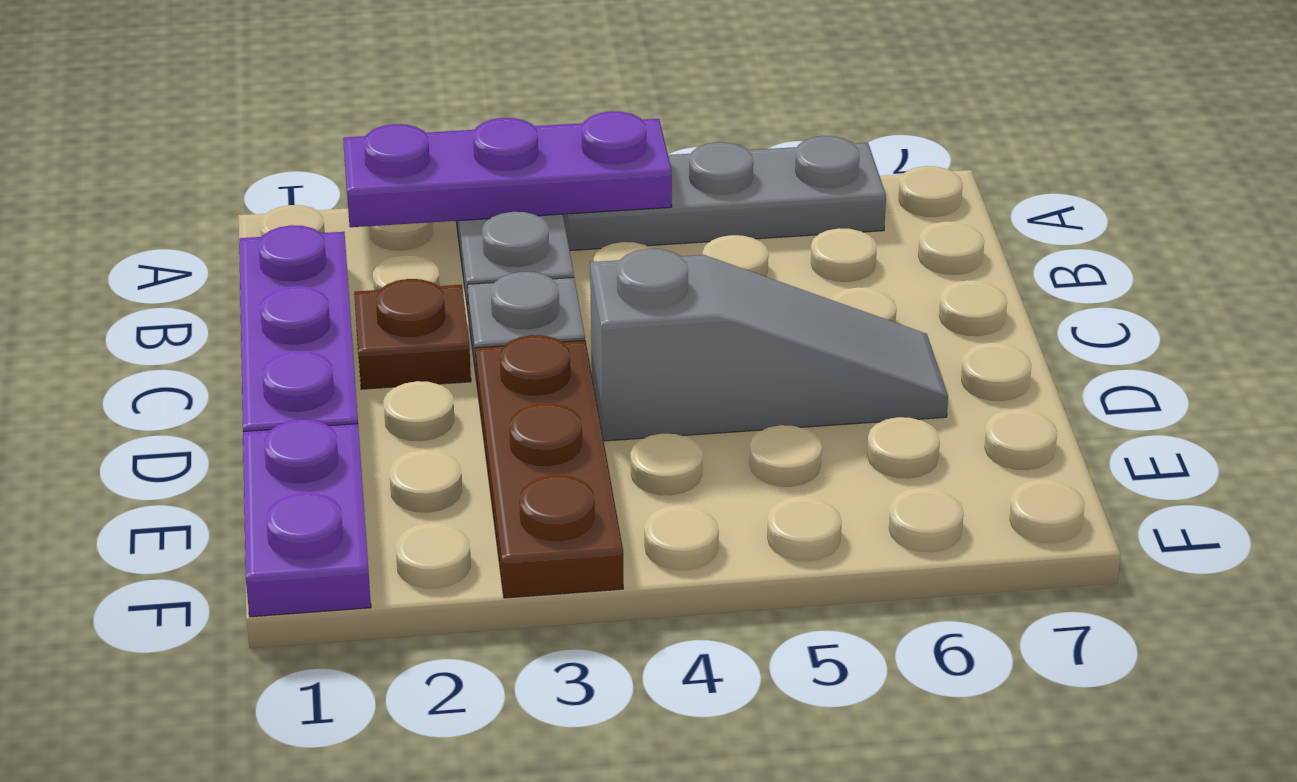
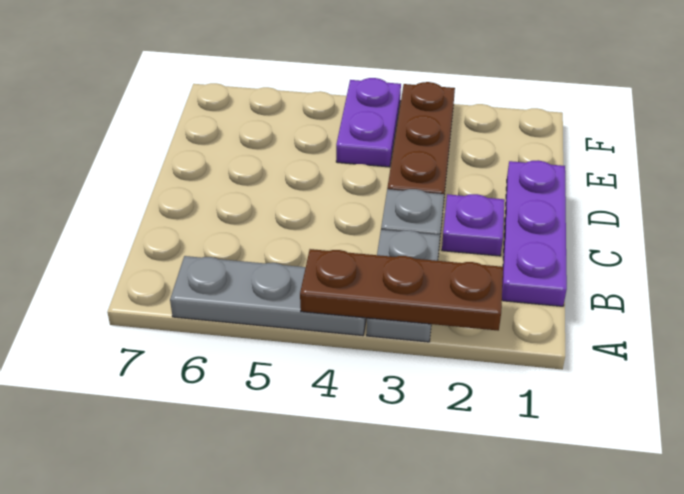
purple 1x3 plate [343,112,672,227] -> brown 1x3 plate [300,249,503,331]
brown 1x1 plate [354,279,471,389] -> purple 1x1 plate [442,194,505,256]
grey 1x3 slope [590,249,948,441] -> none
purple 1x2 plate [243,419,371,617] -> purple 1x2 plate moved to [336,78,401,167]

